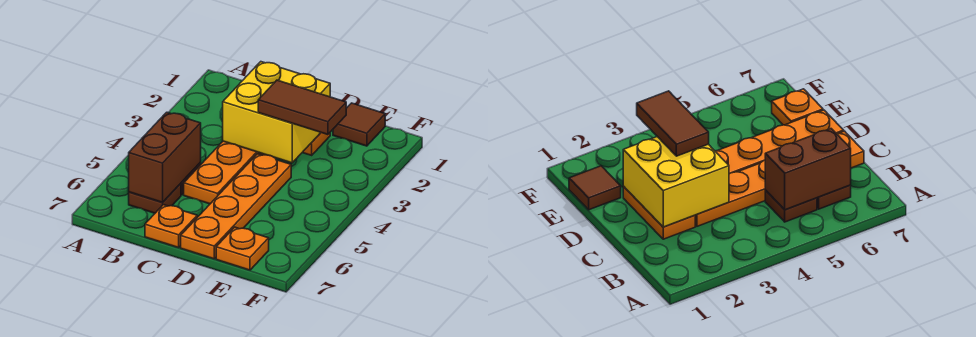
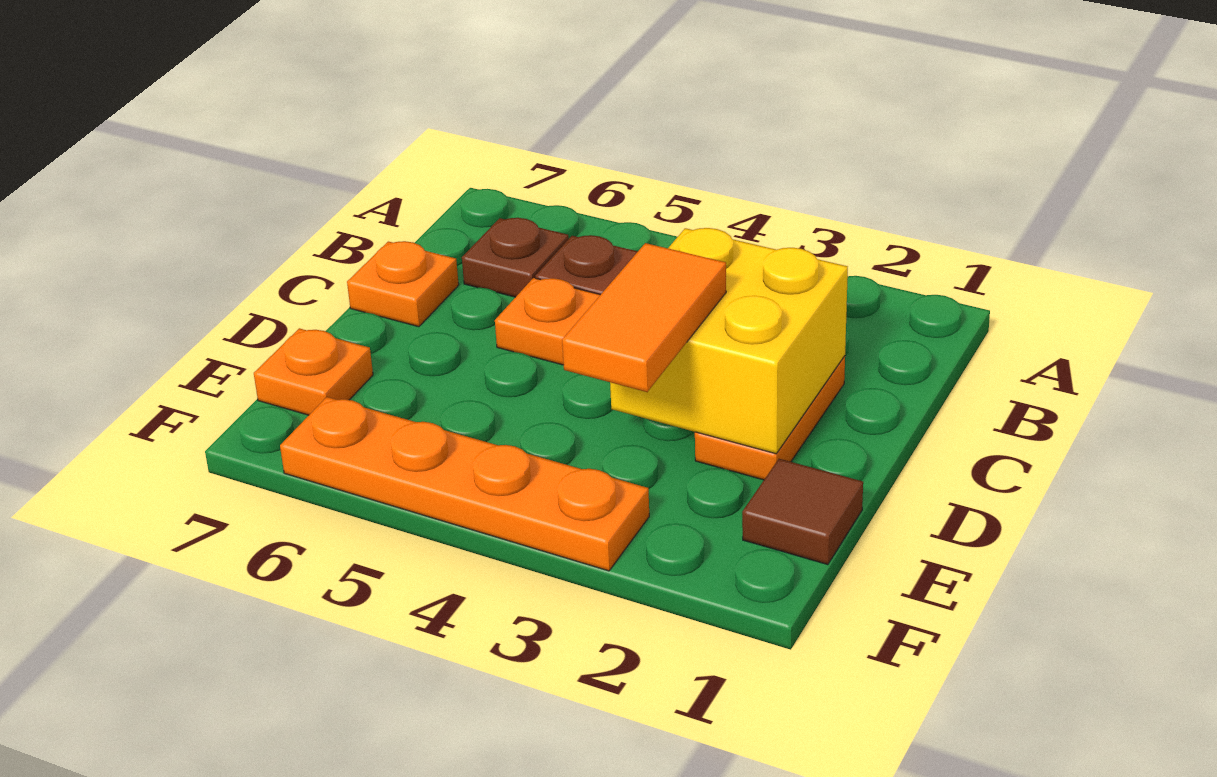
brown 1x2 brick [129,112,201,202] -> none
brown 1x2 tile [258,80,346,135] -> orange 1x2 tile [562,243,726,392]
orange 1x4 plate [181,154,291,259] -> orange 1x4 plate moved to [280,397,649,571]

